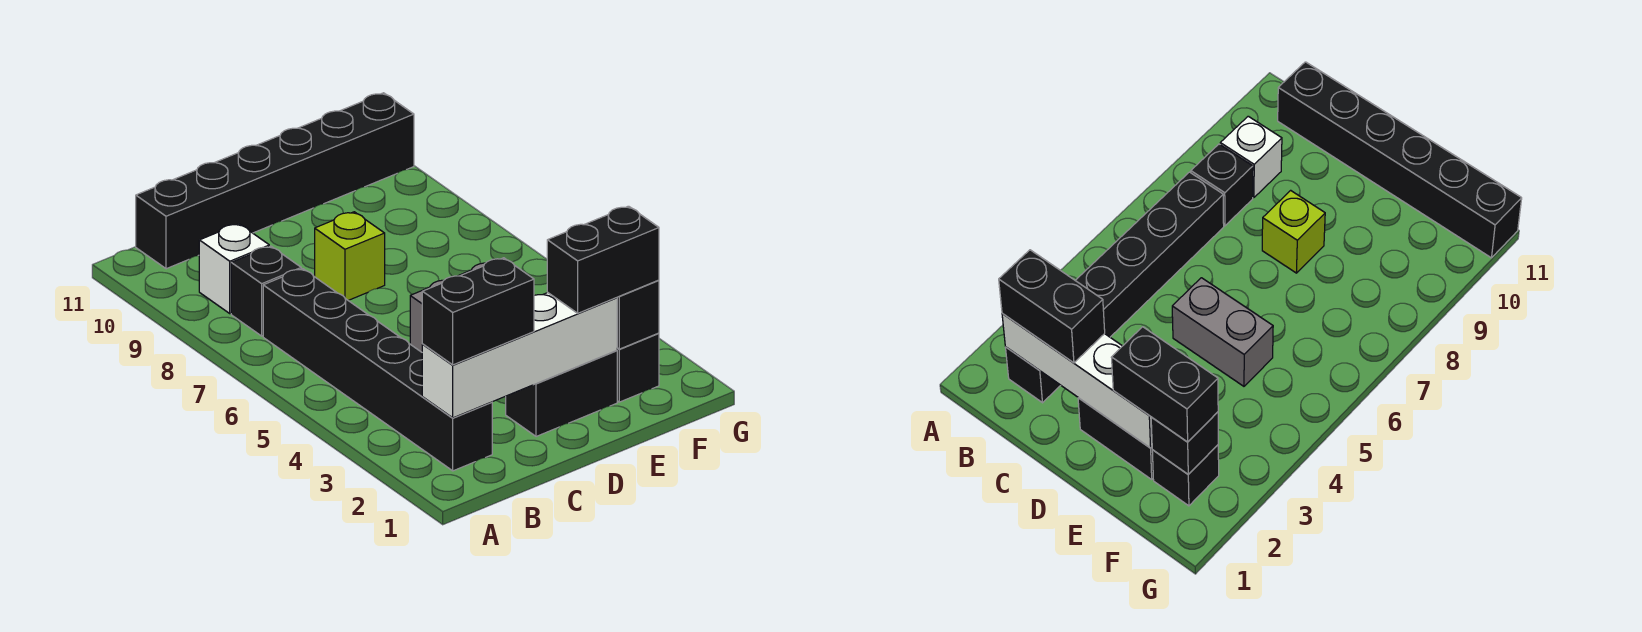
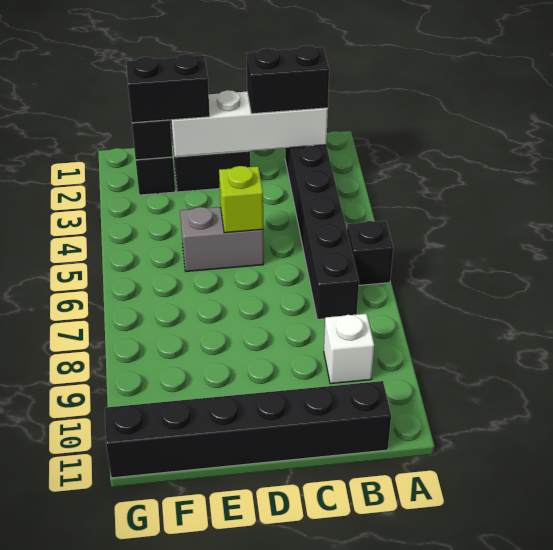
black 1x1 brick [231,246,301,336] -> black 1x1 brick moved to [347,221,393,285]
lime 1x1 brick [315,212,385,301] -> lime 1x1 brick moved to [219,166,263,233]

